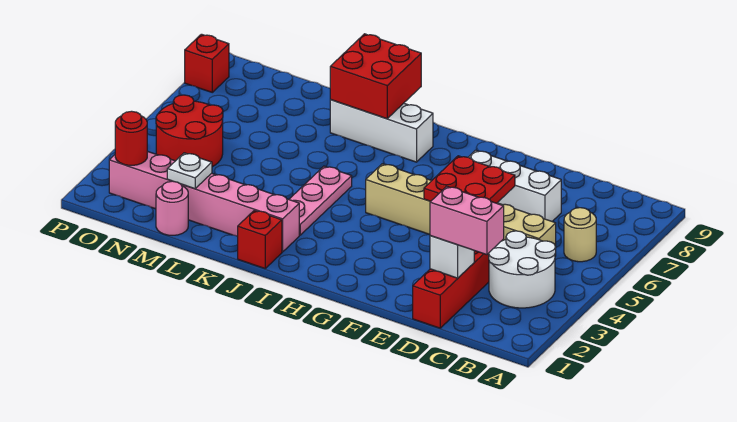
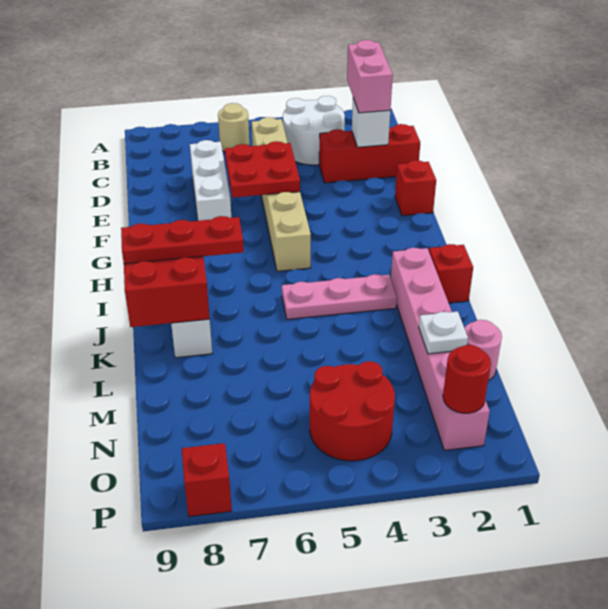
none -> red 1x1 brick [395,160,436,216]
none -> red 1x3 plate [121,216,244,264]

